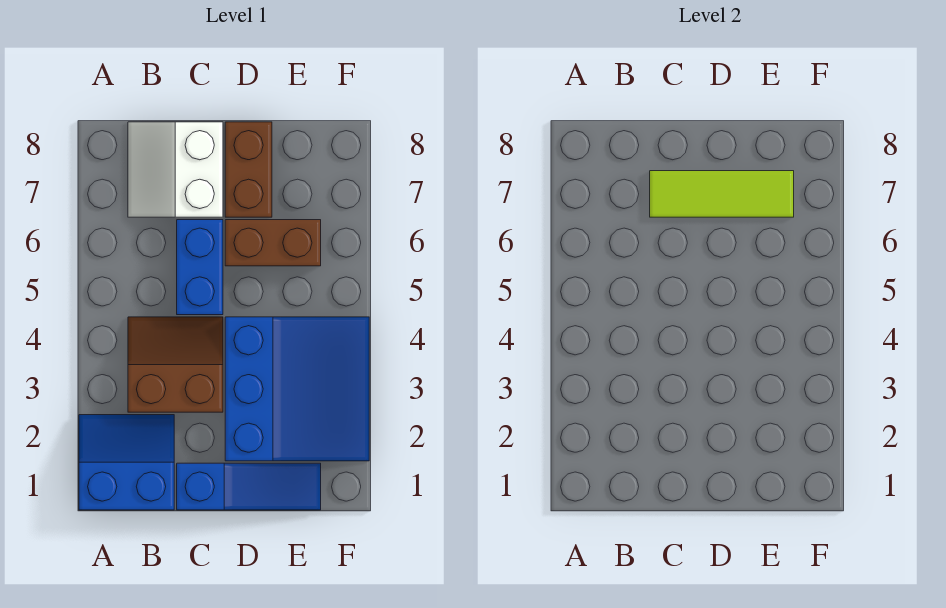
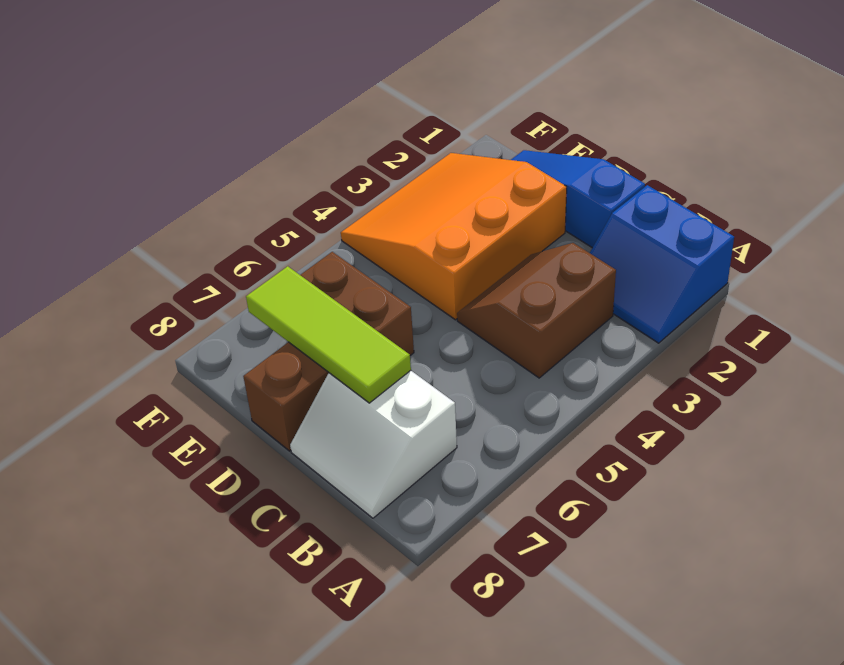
brown 2x2 slope [128,317,223,412] -> brown 2x2 slope turned to [457,243,616,378]
white 2x2 slope [128,122,223,217] -> white 2x2 slope turned to [290,371,457,518]
blue 1x2 brick [177,220,223,315] -> none
blue 3x3 slope [225,317,369,461] -> orange 3x3 slope [341,153,567,320]

